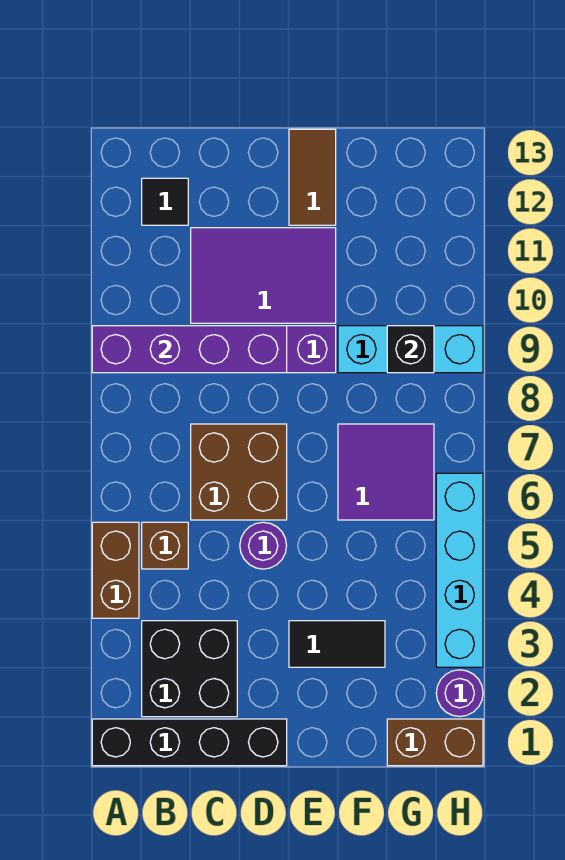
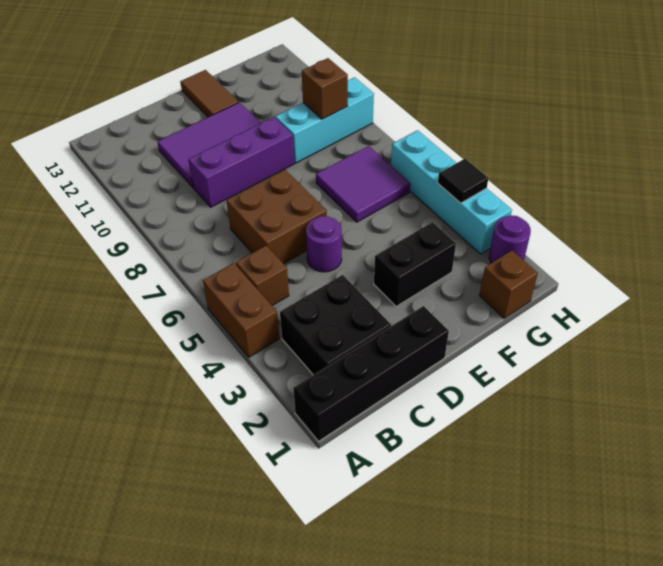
purple 1x4 brick [92,326,287,373] -> none
black 1x1 tile [142,178,188,225] -> black 1x1 tile moved to [438,159,488,203]
black 1x2 tile [289,621,385,667] -> black 1x2 brick [374,222,456,307]
brown 1x2 brick [387,719,483,766] -> brown 1x1 brick [480,251,538,318]
black 1x1 brick [387,326,434,373] -> brown 1x1 brick [302,58,348,119]

